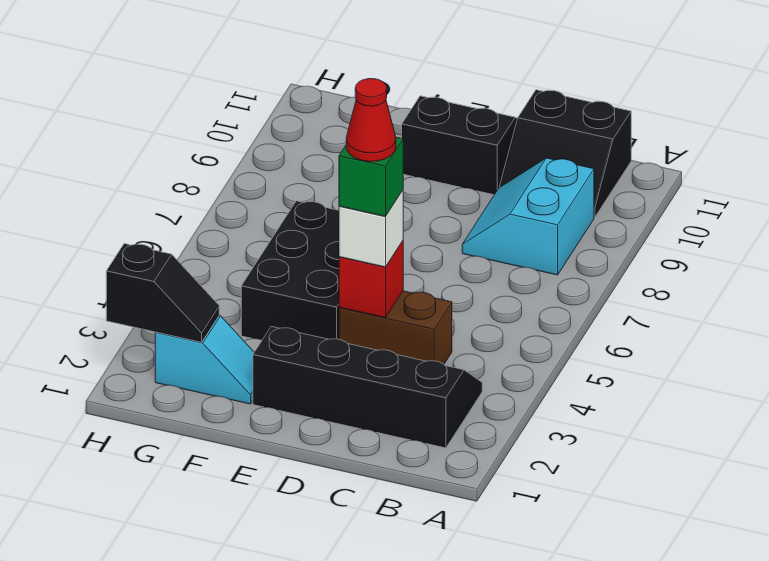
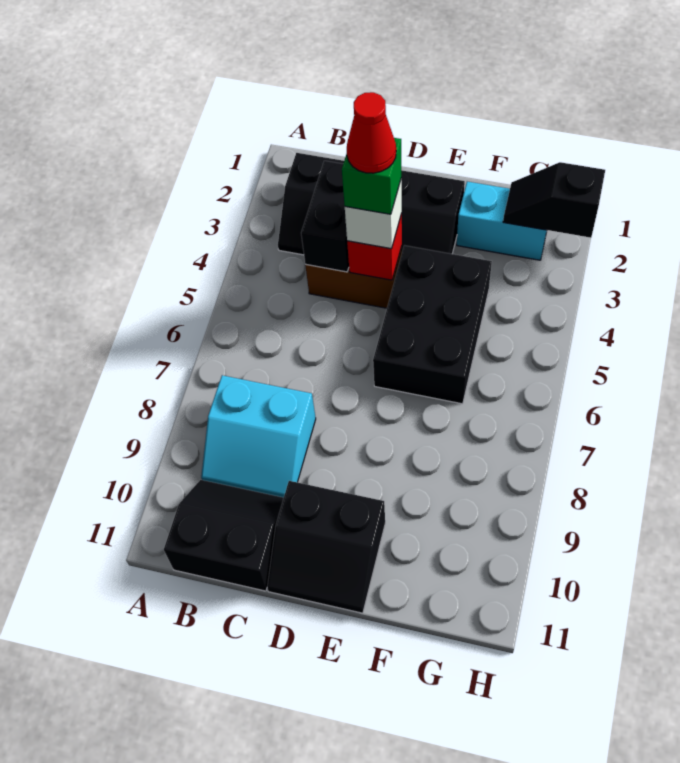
cyan 2x2 slope [462,158,594,275] -> cyan 2x2 slope turned to [201,375,316,498]
none -> black 1x2 brick [301,161,349,272]
cyan 1x2 slope [155,316,254,404] -> cyan 1x2 brick [457,182,547,260]

